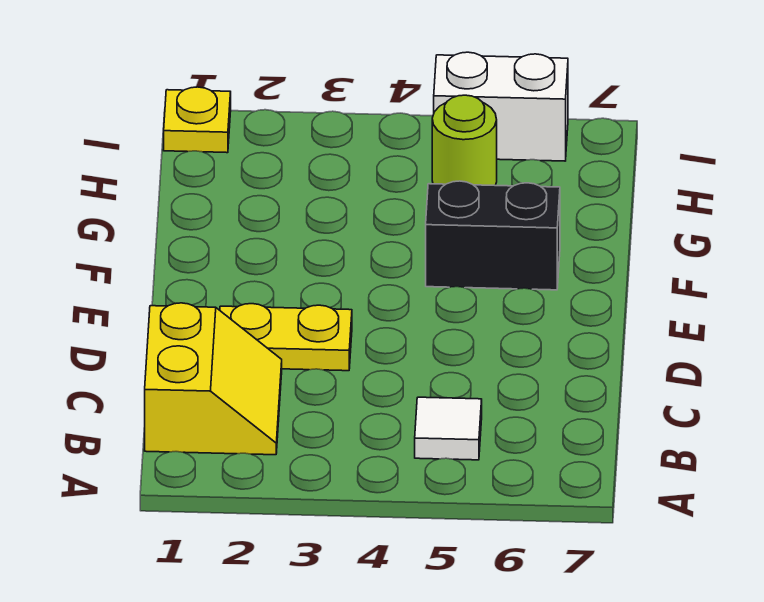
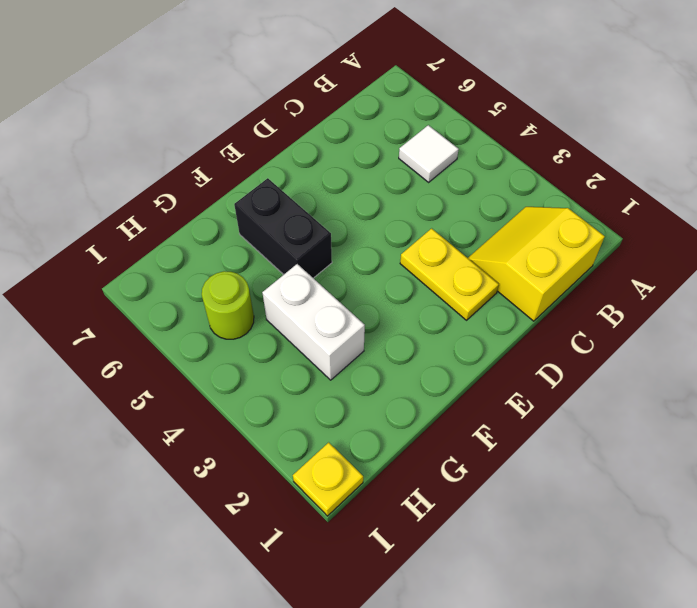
white 1x2 brick [434,52,568,161] -> white 1x2 brick moved to [262,264,365,380]

